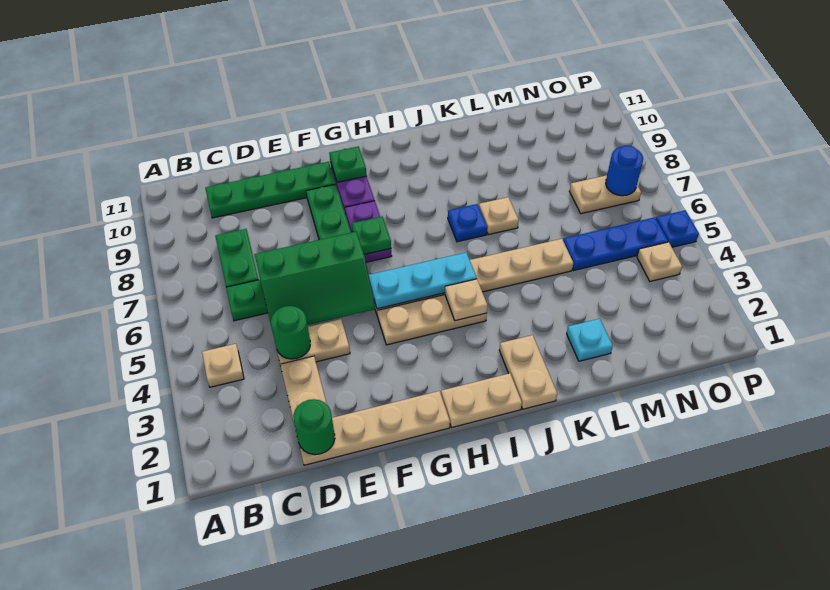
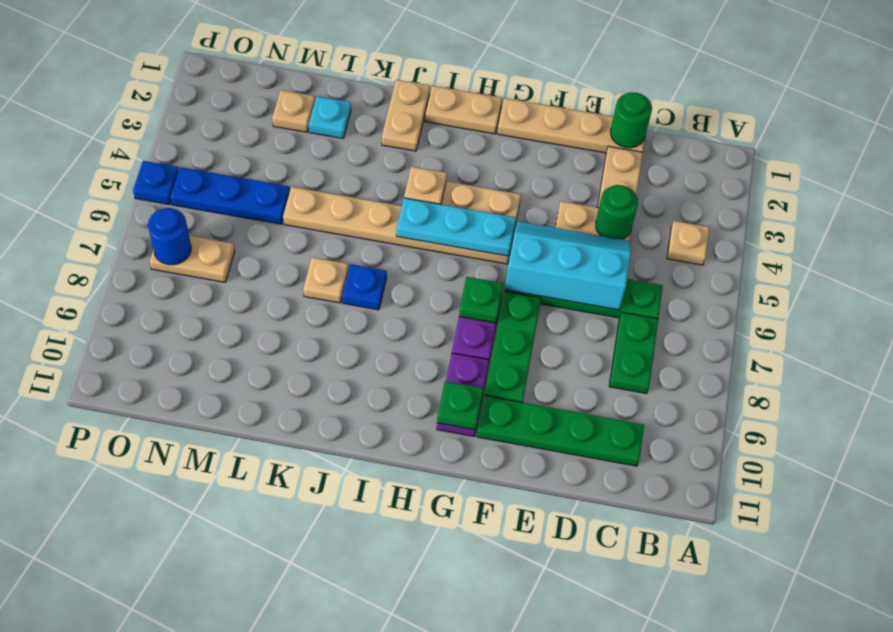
green 2x3 slope [254,232,375,325] -> cyan 2x3 slope [505,222,631,310]
tan 1x1 plate [637,242,682,281] -> tan 1x1 plate moved to [272,90,315,132]

